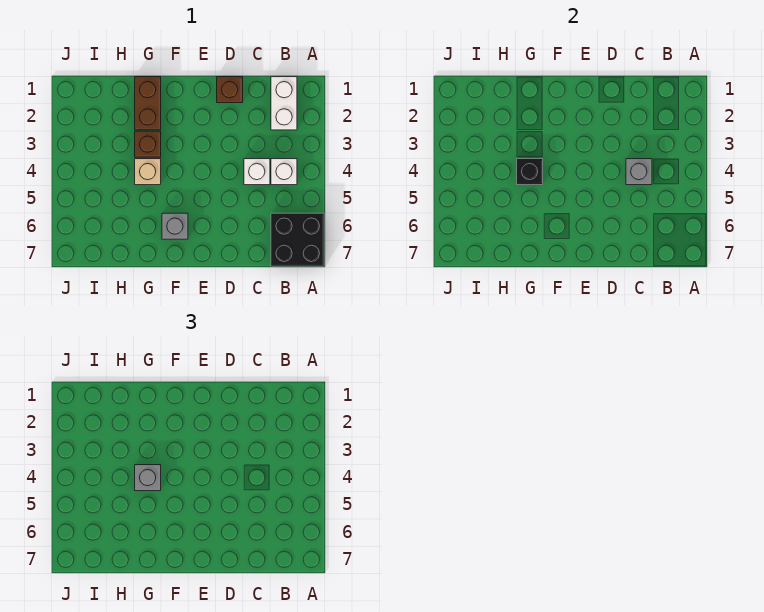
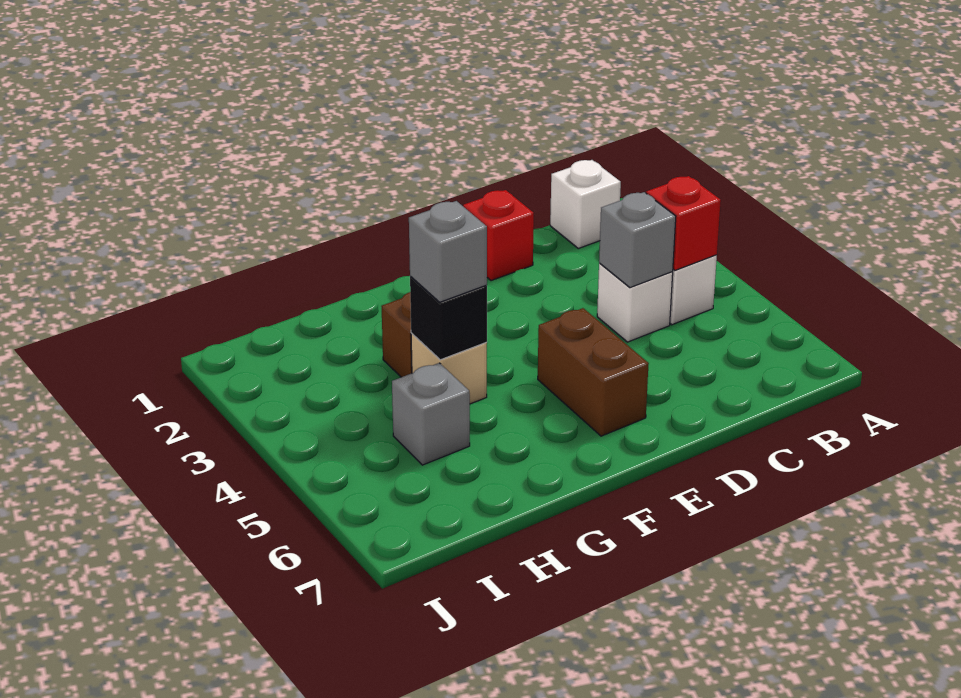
black 2x2 brick [271,213,324,266] -> none
white 1x2 brick [271,77,297,130] -> white 1x1 brick [550,160,621,248]
none -> red 1x1 brick [646,176,721,270]
brown 1x1 brick [217,77,243,103] -> red 1x1 brick [463,190,534,281]
grey 1x1 brick [162,213,188,239] -> grey 1x1 brick moved to [392,363,470,465]
brown 1x2 brick [135,77,161,130] -> brown 1x2 brick moved to [538,308,649,436]

